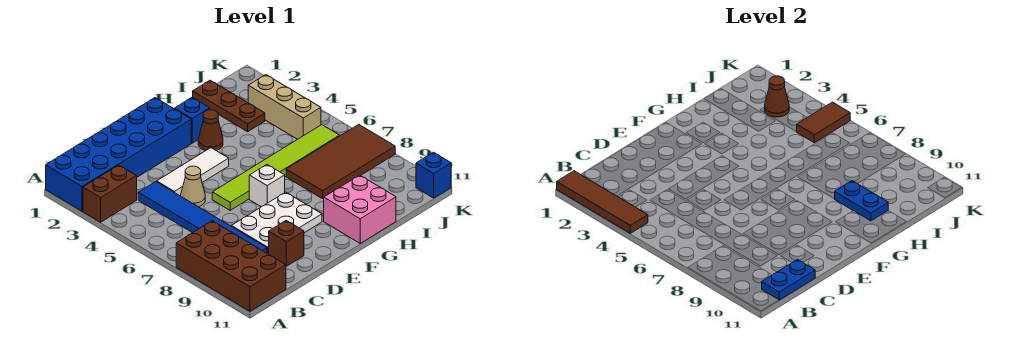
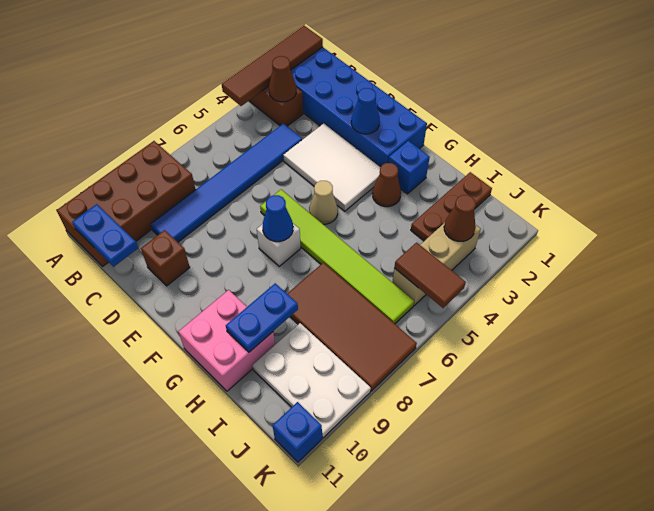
none -> brown 1x1 cone [269,56,296,102]
white 1x3 tile [157,148,229,196] -> white 2x3 tile [283,123,380,211]
tan 1x1 cone [181,166,205,207] -> tan 1x1 cone moved to [309,181,338,224]
white 2x3 plate [231,192,322,254] -> white 2x3 plate moved to [252,323,371,438]
none -> blue 1x1 cone [351,88,380,134]
none -> blue 1x1 cone [262,195,293,242]

